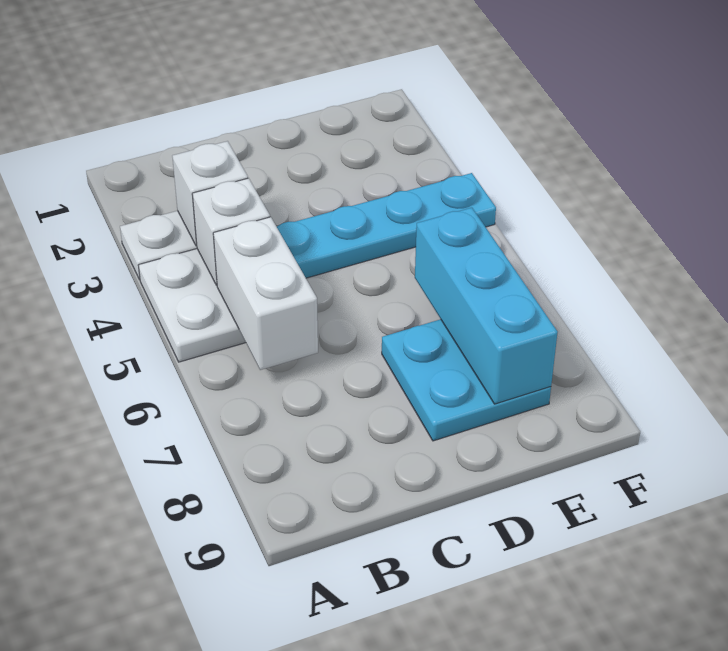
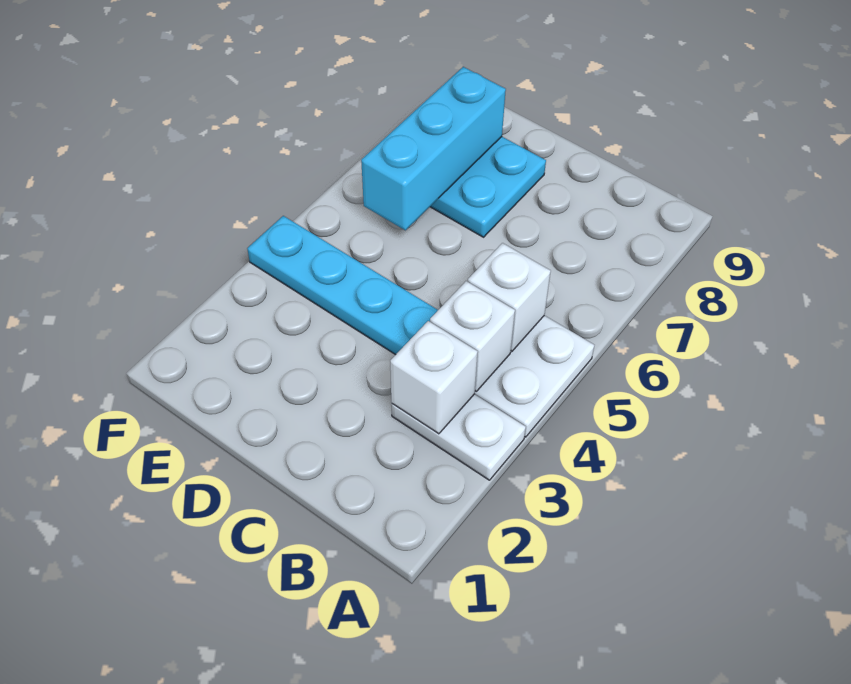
white 1x2 brick [213,217,318,370] -> white 1x1 brick [468,243,551,351]

